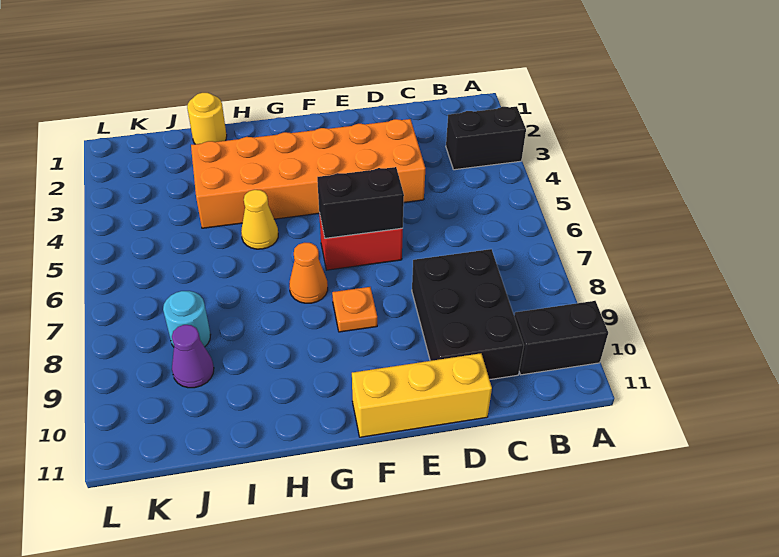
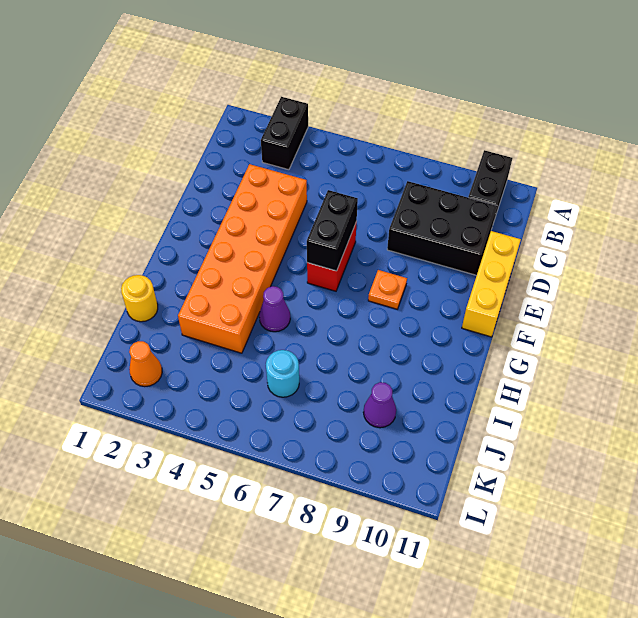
orange 1x1 cone [289,243,328,303] -> orange 1x1 cone moved to [129,341,162,387]
yellow 1x1 cone [241,190,278,249] -> purple 1x1 cone [259,286,290,332]
cyan 1x1 round brick [163,291,211,347] -> cyan 1x1 round brick moved to [266,350,299,397]

